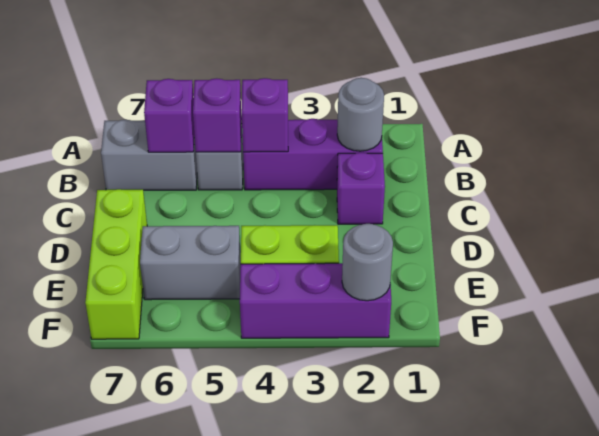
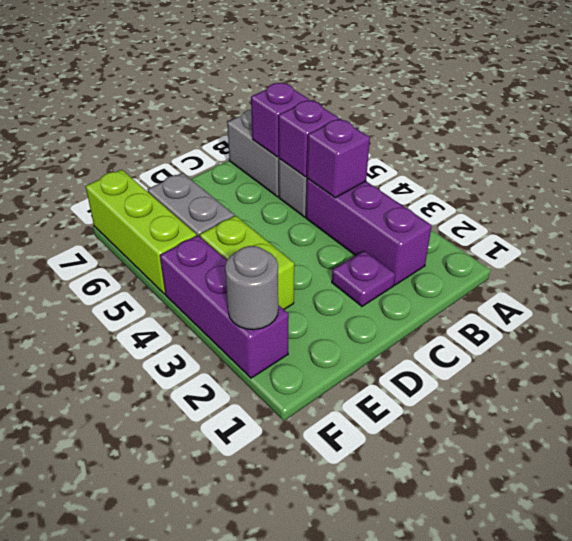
grey 1x1 round brick [337,78,384,151] -> none
purple 1x1 brick [337,153,385,225] -> purple 1x1 plate [332,251,395,306]
lime 1x3 brick [85,189,147,339] -> lime 1x3 brick turned to [86,170,197,294]

